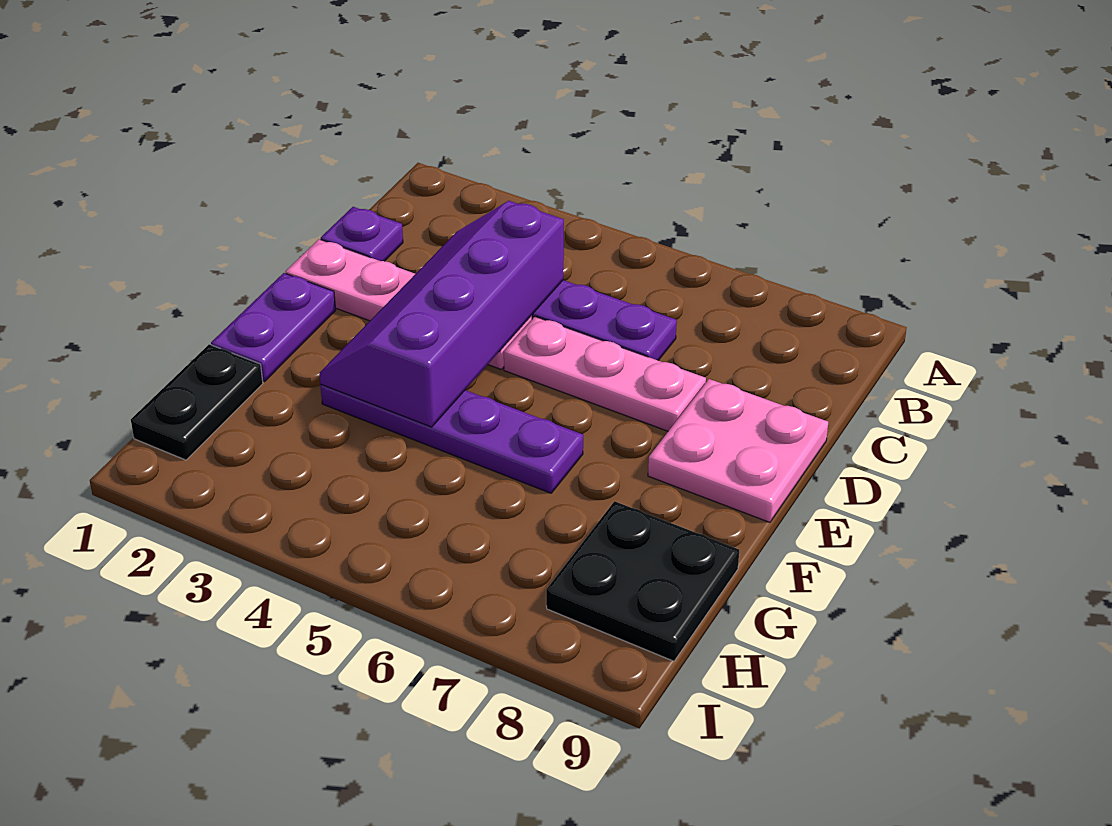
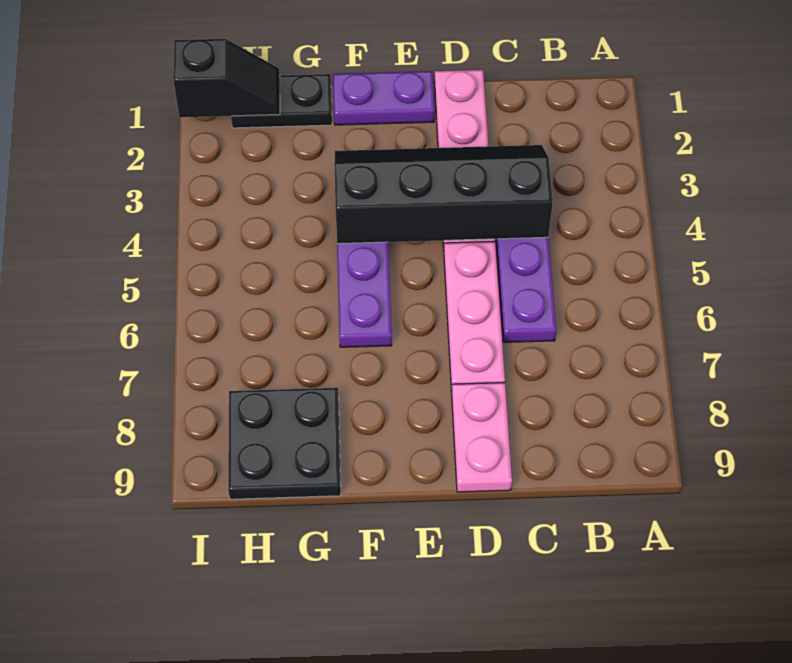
purple 1x1 plate [321,207,403,261] -> none
purple 2x4 slope [319,201,564,427] -> black 2x4 slope [334,145,553,244]
pink 2x2 plate [648,379,828,522] -> pink 1x2 plate [452,383,512,492]
none -> black 1x2 slope [173,39,280,117]

